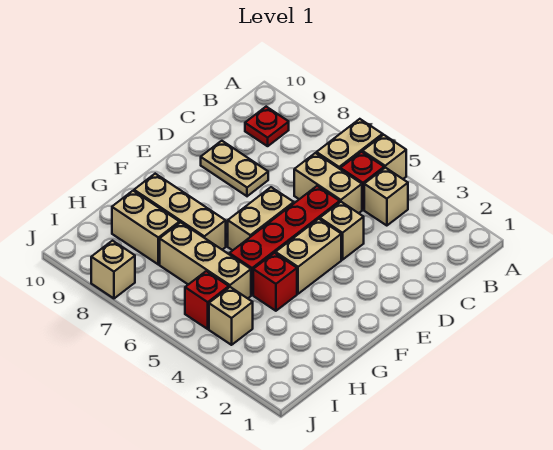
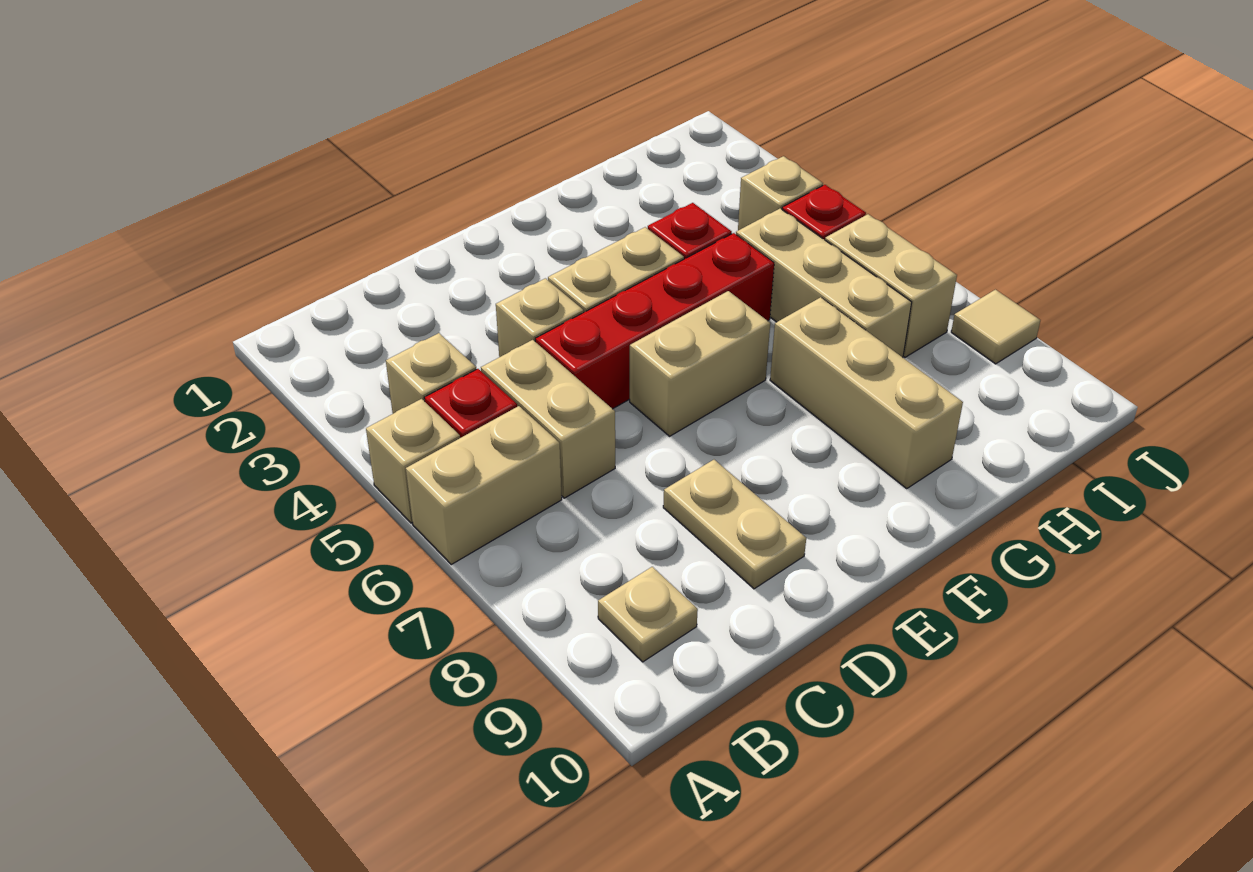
red 1x1 plate [245,107,289,146] -> tan 1x1 plate [598,567,698,662]
tan 1x2 brick [112,191,180,264] -> tan 1x2 brick moved to [825,214,957,357]
tan 1x1 brick [91,241,135,298] -> tan 1x1 tile [951,290,1040,364]

